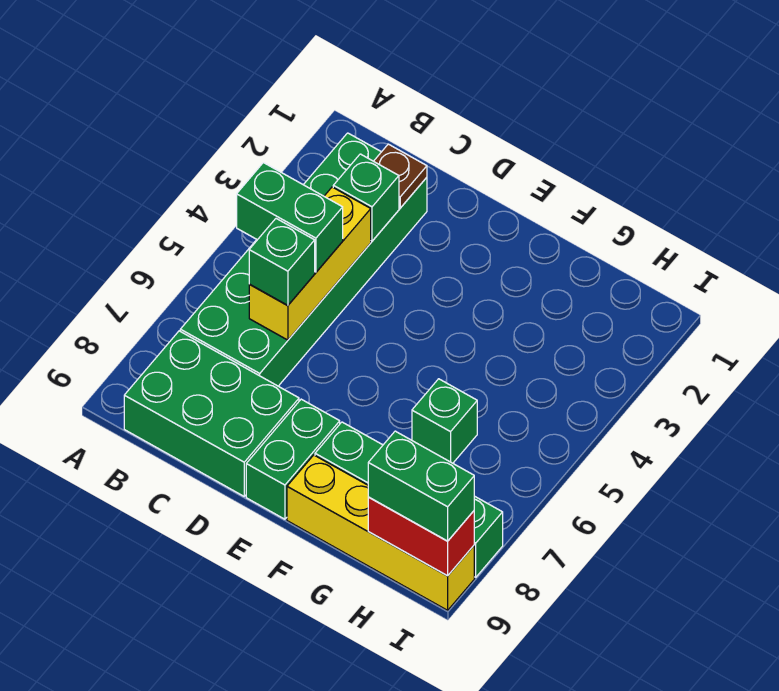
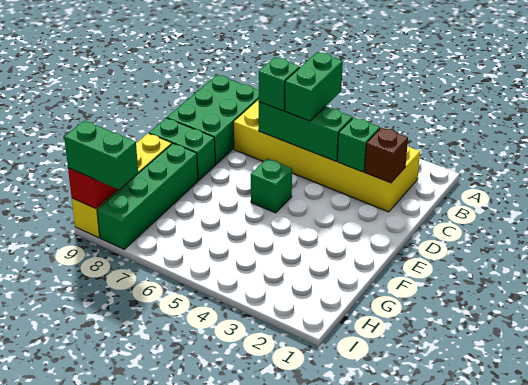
green 2x6 brick [180,133,427,386] -> yellow 2x6 brick [233,99,420,212]
brown 1x1 plate [374,144,427,208] -> brown 1x1 brick [365,128,408,183]
yellow 1x3 brick [249,187,371,340] -> green 1x3 brick [259,102,353,161]
green 1x1 brick [412,379,477,463] -> green 1x1 brick moved to [251,158,292,213]
green 1x2 brick [368,431,474,541] -> green 1x2 brick turned to [64,120,138,190]

